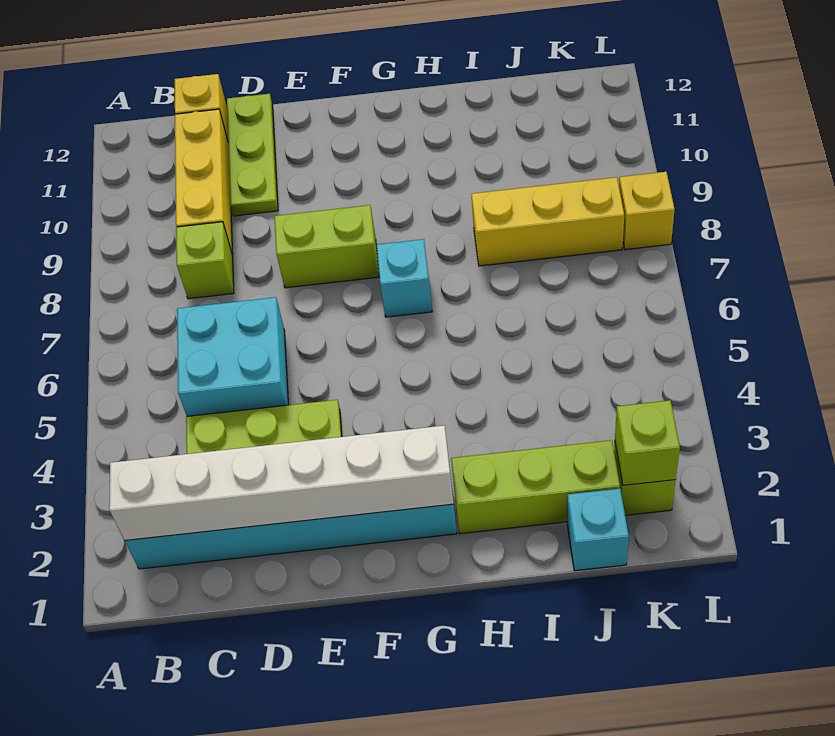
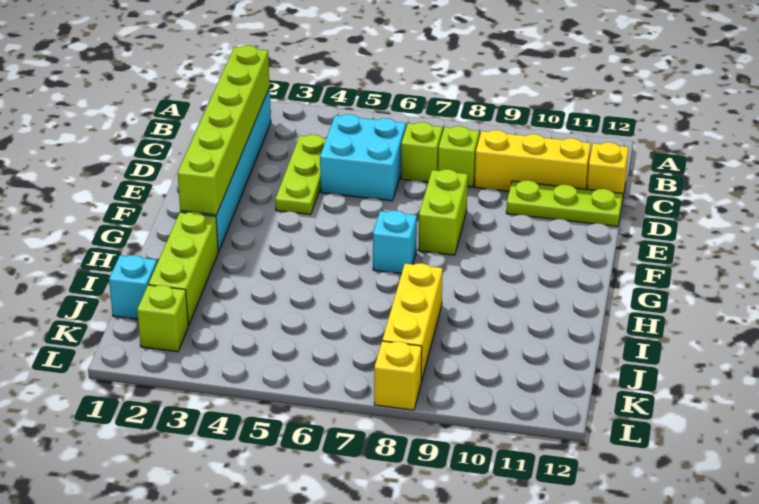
white 1x6 brick [109,426,454,541] -> lime 1x6 brick [178,45,270,215]
lime 1x1 brick [615,400,680,485] -> lime 1x1 brick moved to [401,122,443,182]

